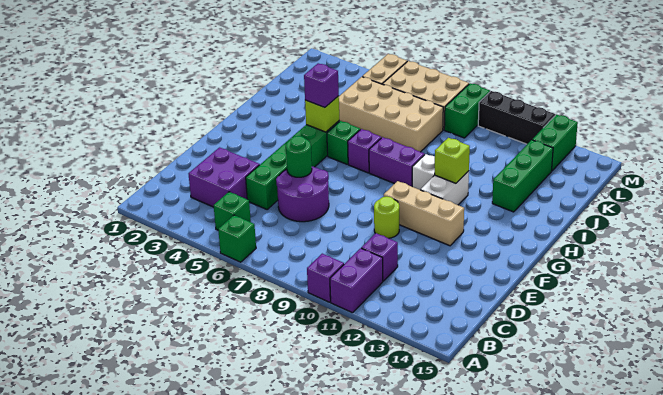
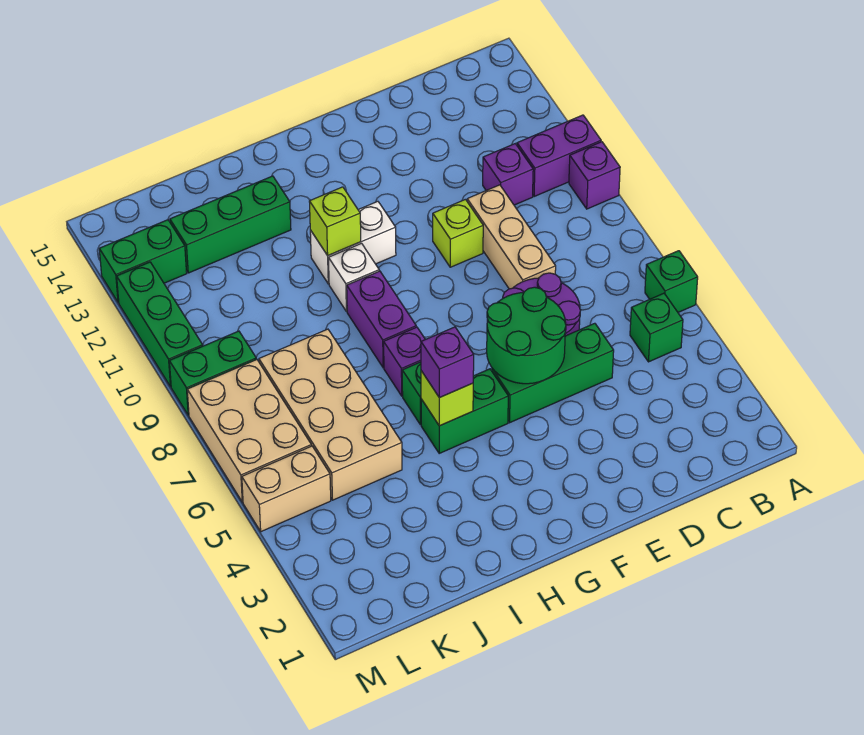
purple 2x2 brick [188,147,260,207] -> none
green 1x1 round brick [286,136,312,177] -> green 2x2 round brick [487,287,566,384]
lime 1x1 round brick [374,197,399,238] -> lime 1x1 brick [433,199,483,267]
tan 1x3 brick [384,181,464,246] -> tan 1x3 brick moved to [467,185,556,289]
black 1x3 brick [478,91,555,144] -> green 1x3 brick [117,262,203,387]

